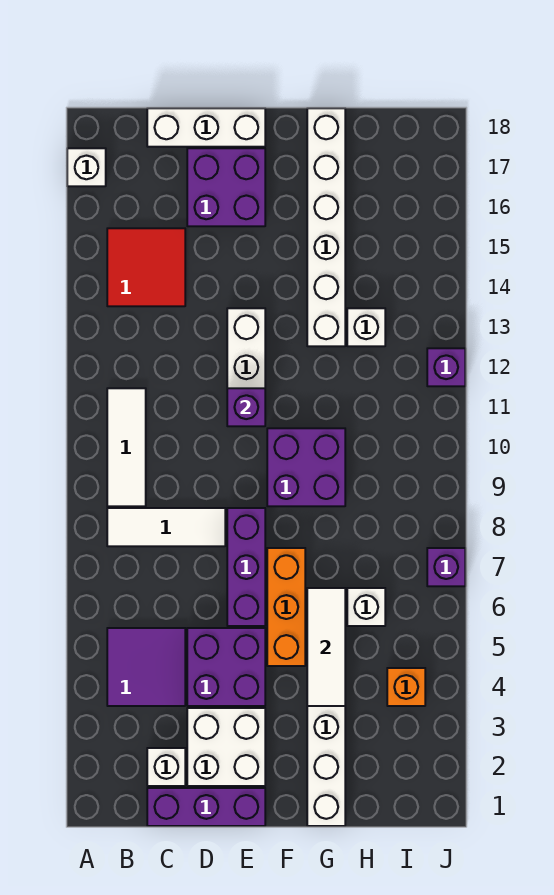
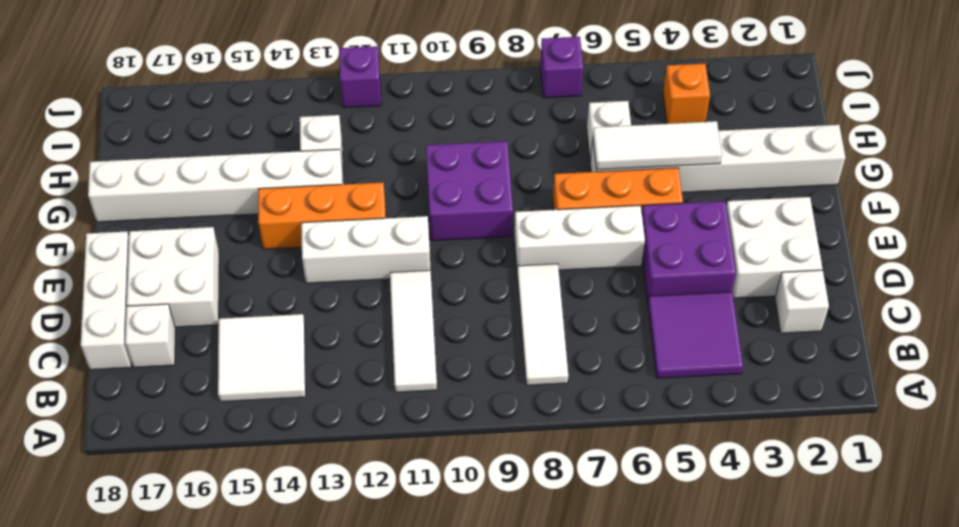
white 1x1 brick [67,148,106,186] -> white 1x1 brick moved to [125,304,176,367]
white 1x3 tile [107,388,146,506] -> white 1x3 tile turned to [390,270,437,392]
red 2x2 tile [107,228,185,306] -> white 2x2 tile [218,314,306,402]
purple 1x3 brick [147,788,265,826] -> none
purple 2x2 brick [187,148,265,226] -> white 2x2 brick [127,227,219,327]
purple 1x3 brick [227,508,265,626] -> white 1x3 brick [514,205,645,270]
purple 1x1 brick [227,388,265,426] -> none
none -> orange 1x3 brick [258,183,386,249]

